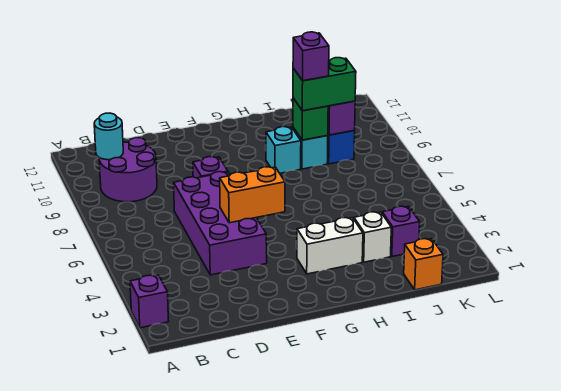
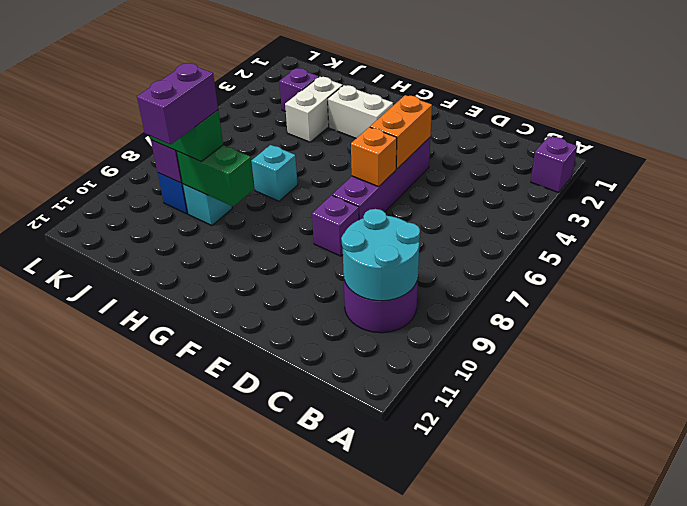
cyan 1x1 round brick [94,113,123,160] -> cyan 2x2 round brick [341,209,420,301]
purple 2x4 brick [174,172,267,275] -> purple 1x4 brick [332,138,430,220]
orange 1x2 brick [220,167,285,223] -> orange 1x2 brick turned to [370,95,432,169]
cyan 1x1 brick [266,127,301,173] -> cyan 1x1 brick moved to [252,145,298,201]
white 1x1 brick [354,212,391,262] -> white 1x2 brick [285,77,343,142]
green 1x1 brick [293,98,328,140] -> green 1x2 brick [176,145,254,206]
purple 1x1 brick [293,32,329,81] -> purple 1x2 brick [137,63,218,145]
orange 1x1 brick [404,239,443,290] -> orange 1x1 brick moved to [351,127,397,187]

